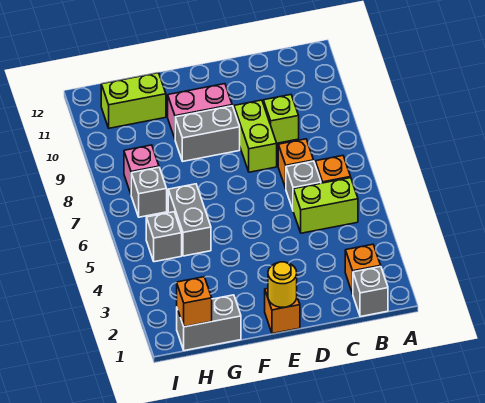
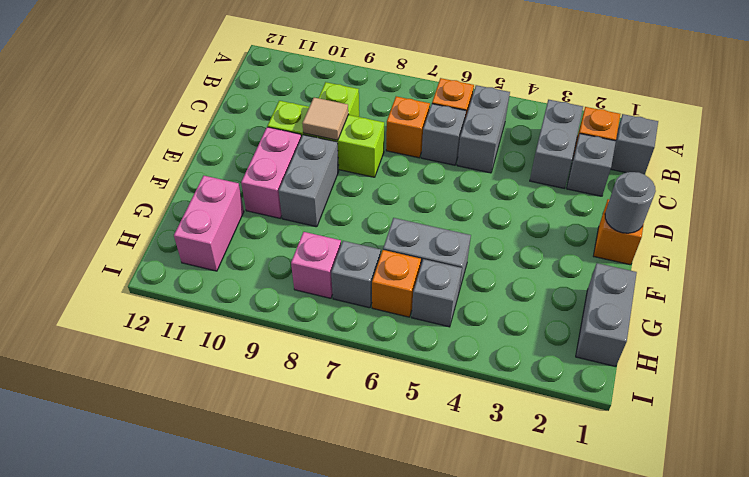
none -> grey 1x2 brick [530,100,583,188]
lime 1x2 brick [293,178,358,233] -> grey 1x2 brick [457,85,510,173]
none -> grey 1x1 brick [567,134,616,196]
lime 1x2 brick [234,100,277,172] -> lime 1x3 brick [268,101,384,177]
none -> tan 1x1 tile [302,98,348,140]
yellow 1x1 round brick [268,262,297,307] -> grey 1x1 round brick [605,172,656,233]
lime 1x2 brick [101,73,166,128] -> pink 1x2 brick [174,176,244,271]
orange 1x1 brick [177,277,212,327] -> orange 1x1 brick moved to [372,250,421,317]

